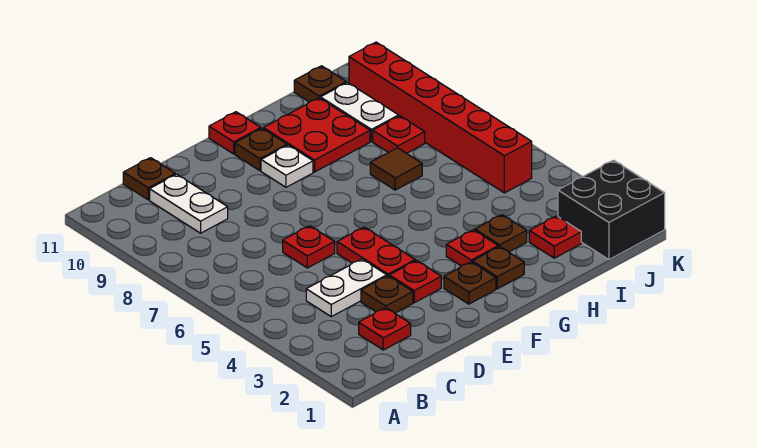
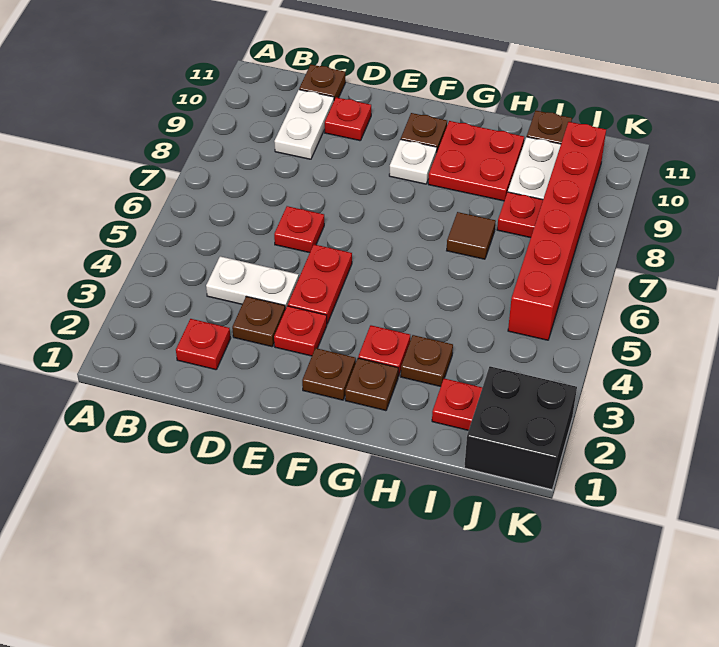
red 1x1 plate [209,112,261,154] -> red 1x1 plate moved to [325,97,371,141]

